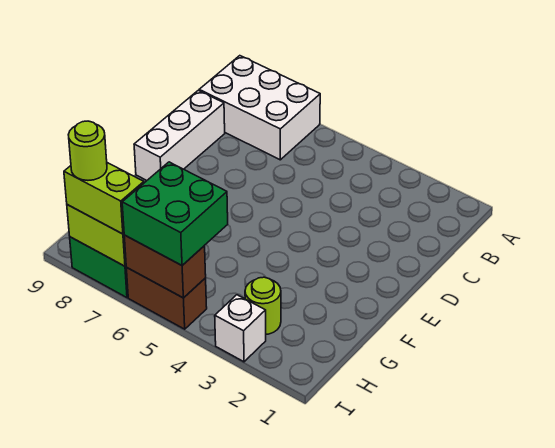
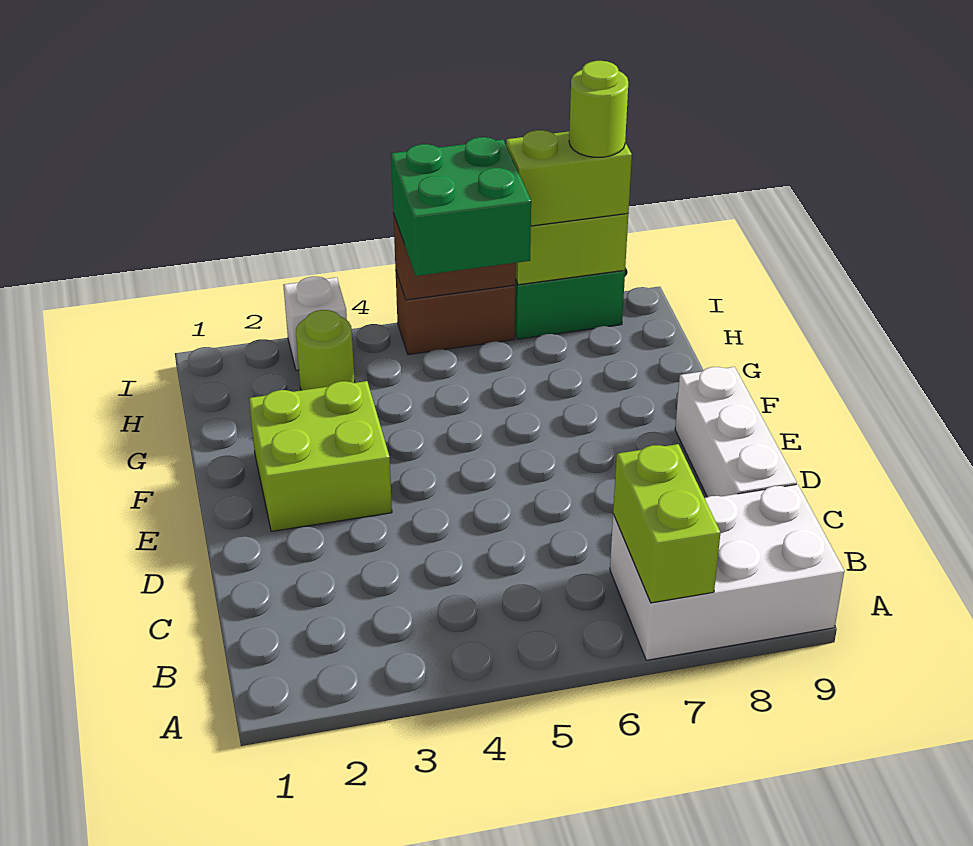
none -> lime 1x2 brick [613,444,721,603]
none -> lime 2x2 brick [249,381,392,532]

